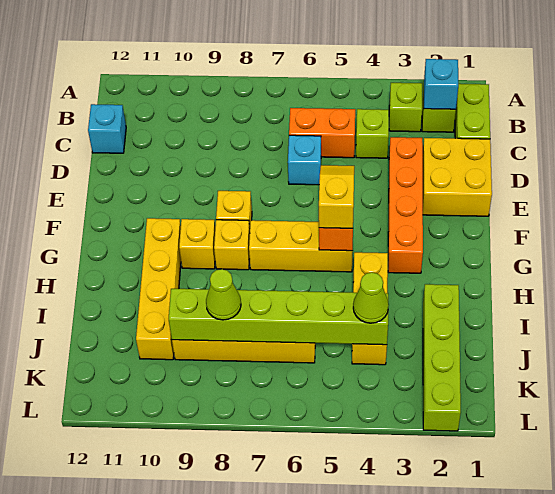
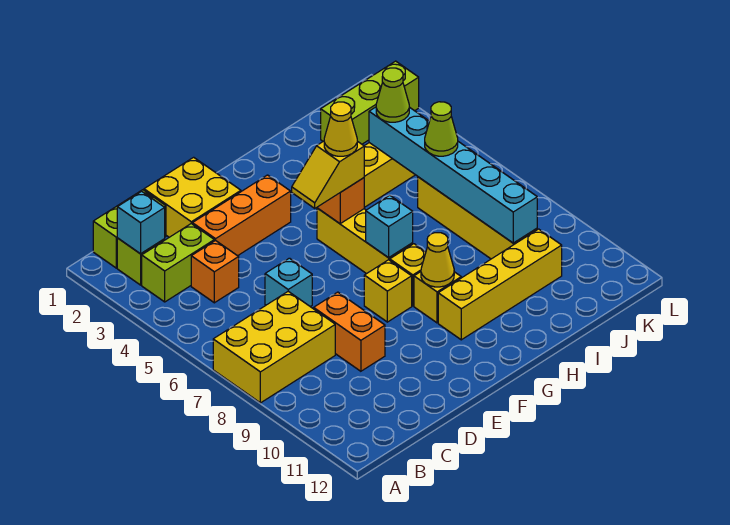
none -> yellow 2x3 brick [213,291,335,403]
lime 1x1 brick [389,83,422,132] -> lime 1x2 brick [142,224,214,302]
lime 1x1 brick [356,109,389,158] -> orange 1x1 brick [191,240,239,303]
orange 1x2 brick [289,108,355,158] -> orange 1x2 brick moved to [314,292,385,371]
cyan 1x1 brick [88,104,126,153] -> cyan 1x1 brick moved to [366,195,413,258]
orange 1x4 brick [388,137,423,273] -> orange 1x3 brick [193,175,291,256]
none -> yellow 1x1 cone [324,102,357,156]
none -> yellow 1x1 cone [421,233,454,287]
lime 1x4 brick [423,284,461,431] -> lime 1x3 brick [321,61,419,144]
lime 1x6 brick [169,289,388,345] -> cyan 1x6 brick [369,107,537,243]
lime 1x1 cone [206,269,241,320] -> lime 1x1 cone moved to [425,102,458,156]

